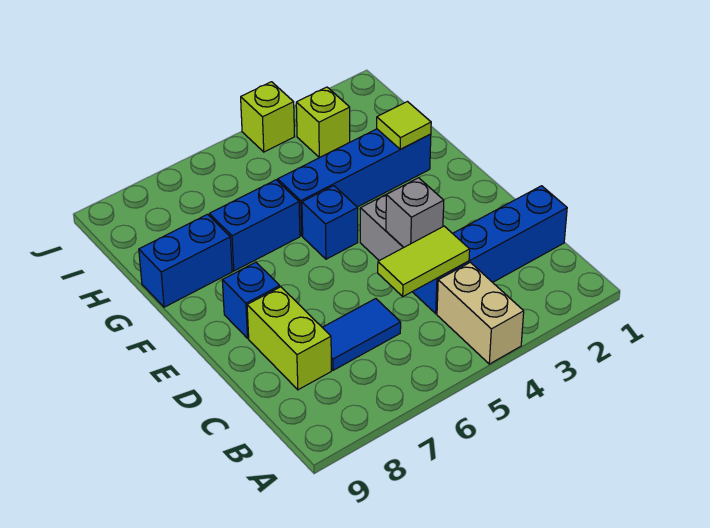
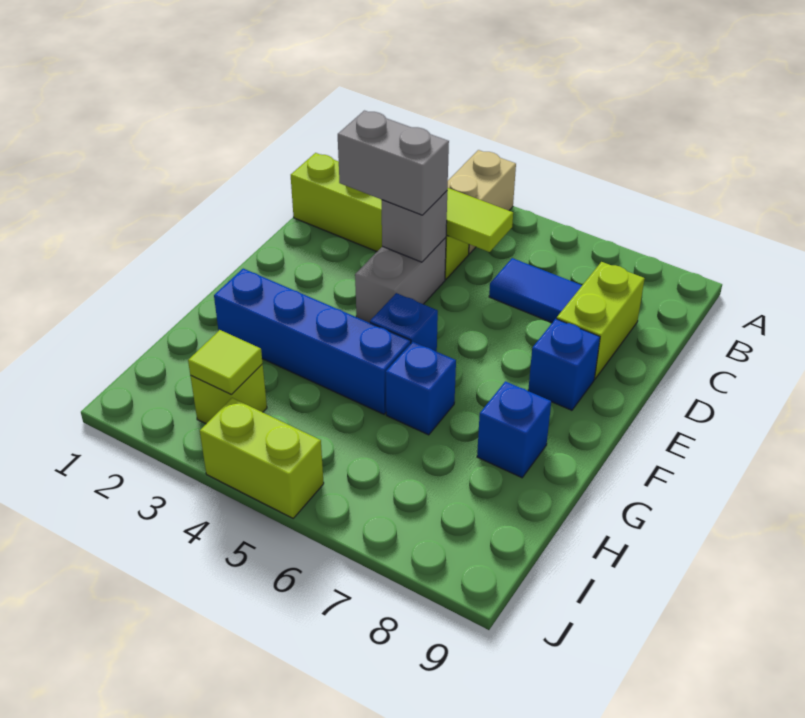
blue 1x4 brick [413,186,567,314] -> lime 1x4 brick [291,153,469,279]
none -> grey 1x2 brick [338,111,449,215]
lime 1x1 tile [377,102,431,149] -> lime 1x1 tile moved to [188,330,263,395]
blue 1x2 brick [209,180,300,271] -> blue 1x1 brick [386,342,456,435]
blue 1x2 brick [139,214,232,307] -> blue 1x1 brick [477,381,551,478]
lime 1x1 brick [241,82,295,152] -> lime 1x2 brick [200,398,324,518]

